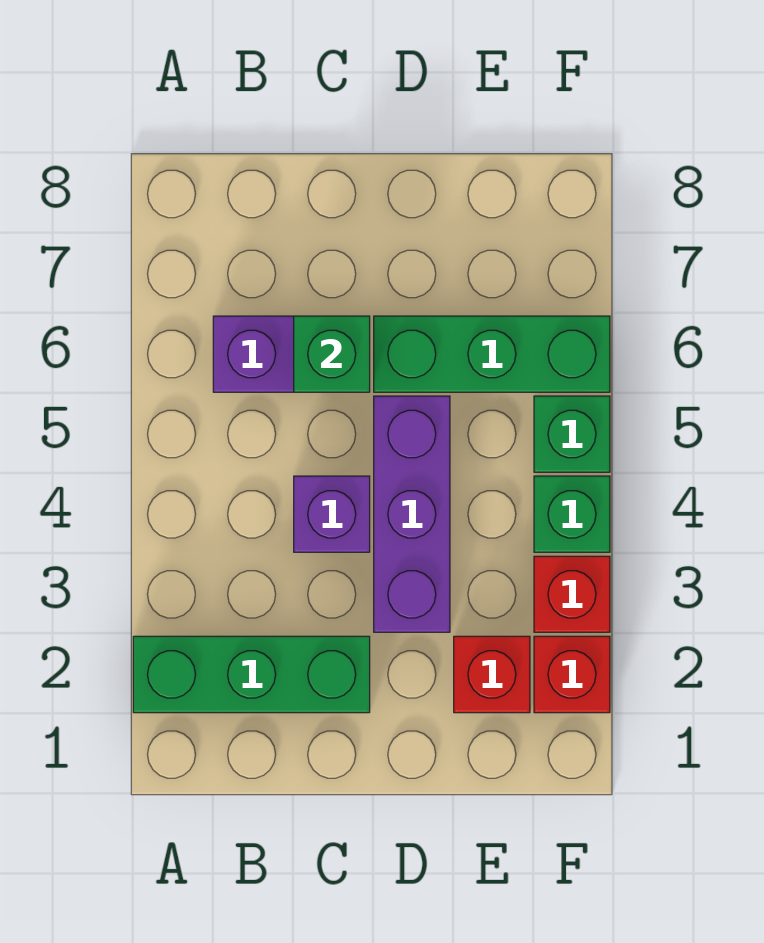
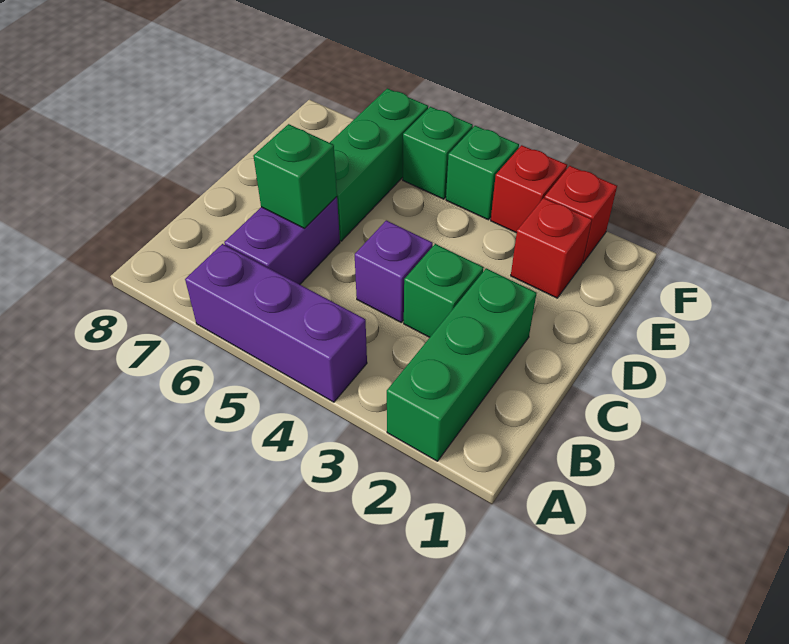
none -> green 1x1 brick [404,244,484,337]
purple 1x3 brick [374,396,450,632] -> purple 1x3 brick moved to [185,244,367,402]

